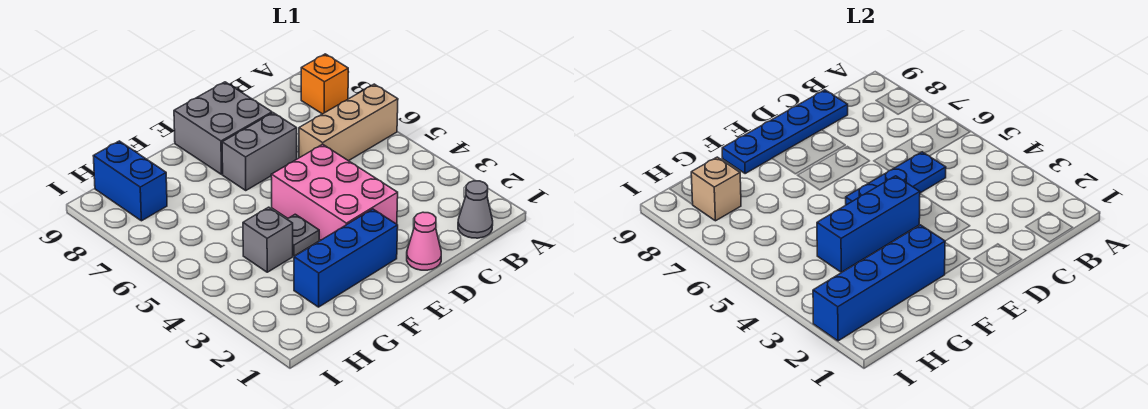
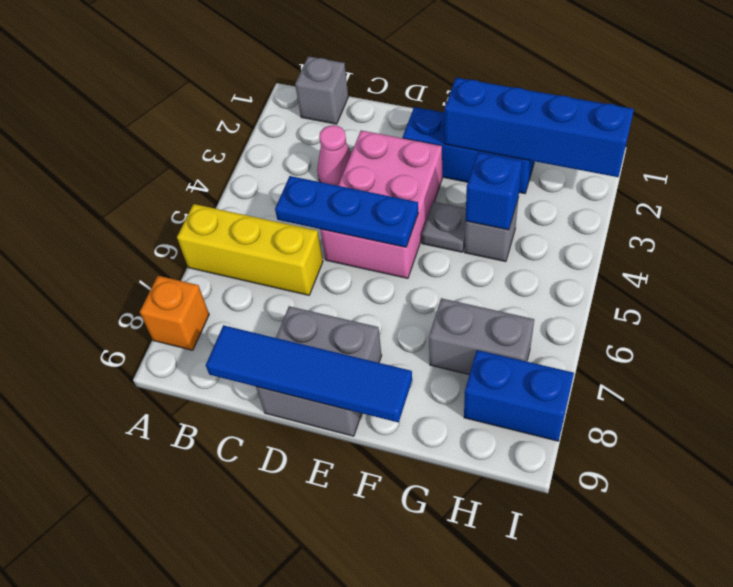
tan 1x3 brick [299,84,398,161] -> yellow 1x3 brick [177,204,323,295]
grey 1x1 cone [458,181,493,238] -> grey 1x1 brick [295,56,348,124]
blue 1x4 plate [722,90,848,174] -> blue 1x4 tile [206,325,412,422]
pink 1x1 cone [407,212,441,270] -> pink 1x1 cone moved to [317,125,351,186]
grey 1x2 brick [222,113,297,190] -> grey 1x2 brick moved to [429,298,534,375]
blue 1x3 brick [817,176,920,272] -> blue 1x1 brick [466,152,522,230]
blue 1x2 brick [94,141,167,221] -> blue 1x2 brick turned to [464,350,574,441]
tan 1x1 brick [691,157,741,221] -> none

